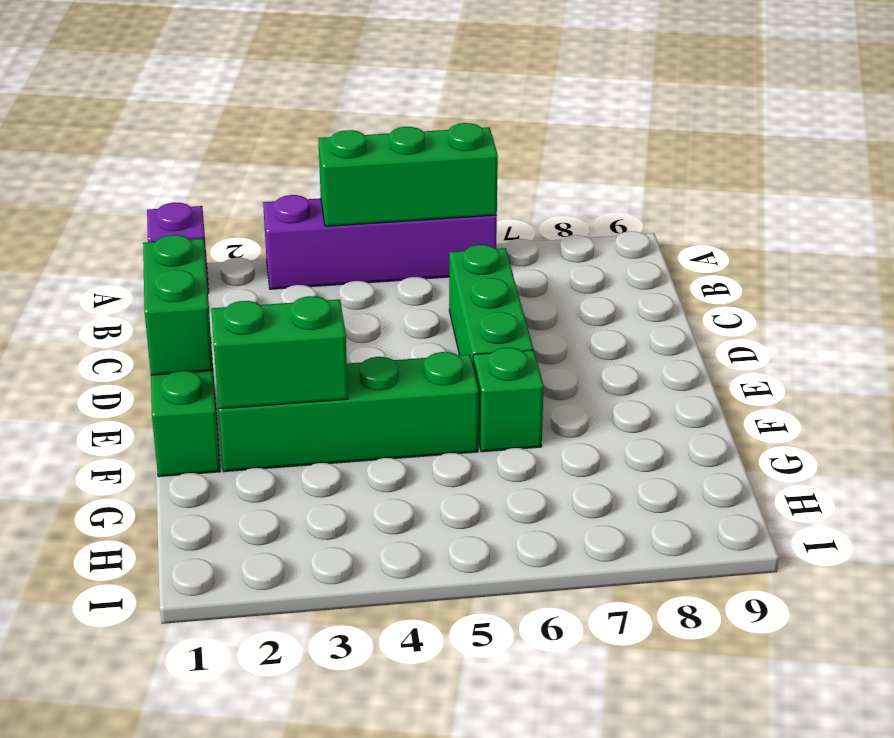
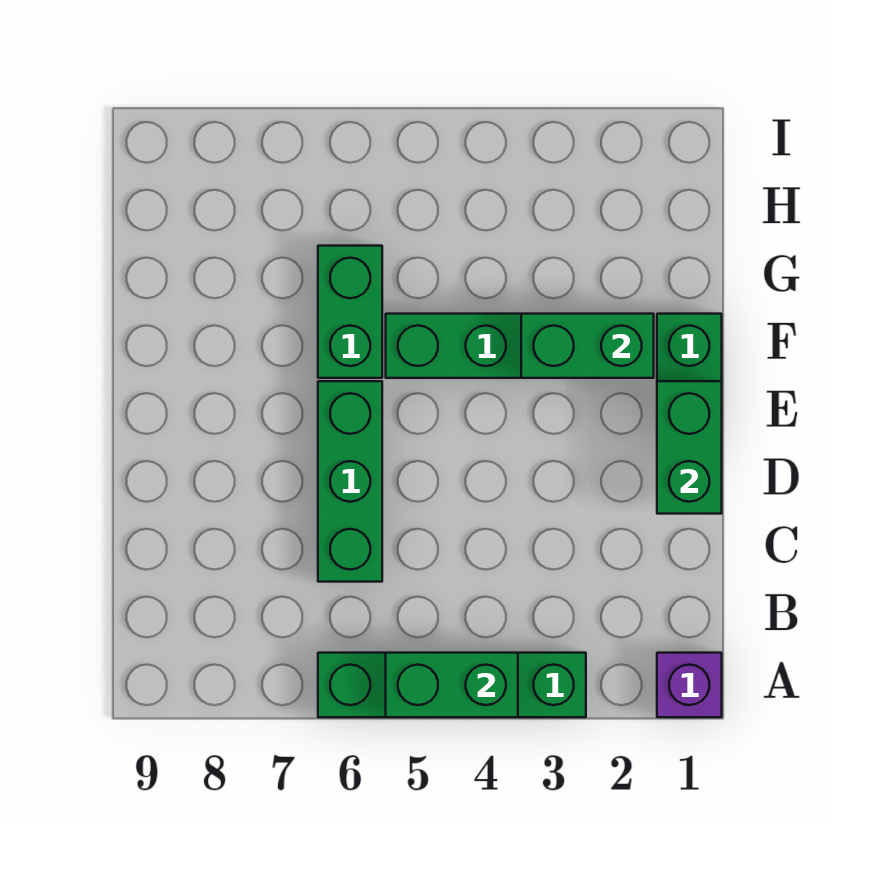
purple 1x4 brick [263,195,497,289] -> green 1x4 brick [318,653,586,717]
green 1x3 brick [318,123,498,226] -> green 1x2 brick [386,653,518,717]
green 1x1 brick [473,347,544,452] -> green 1x2 brick [318,246,382,378]

